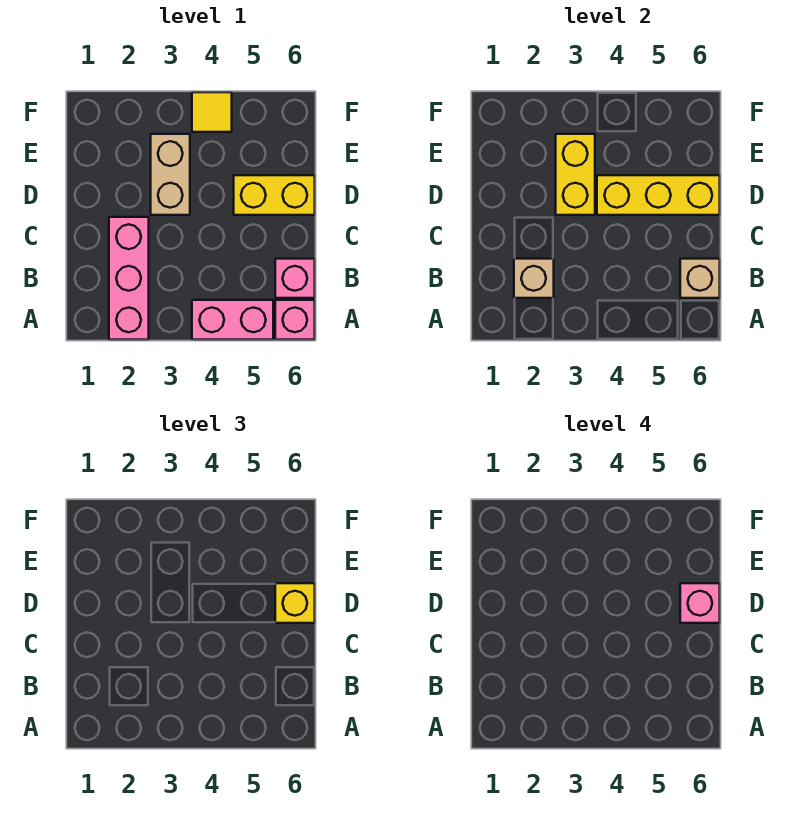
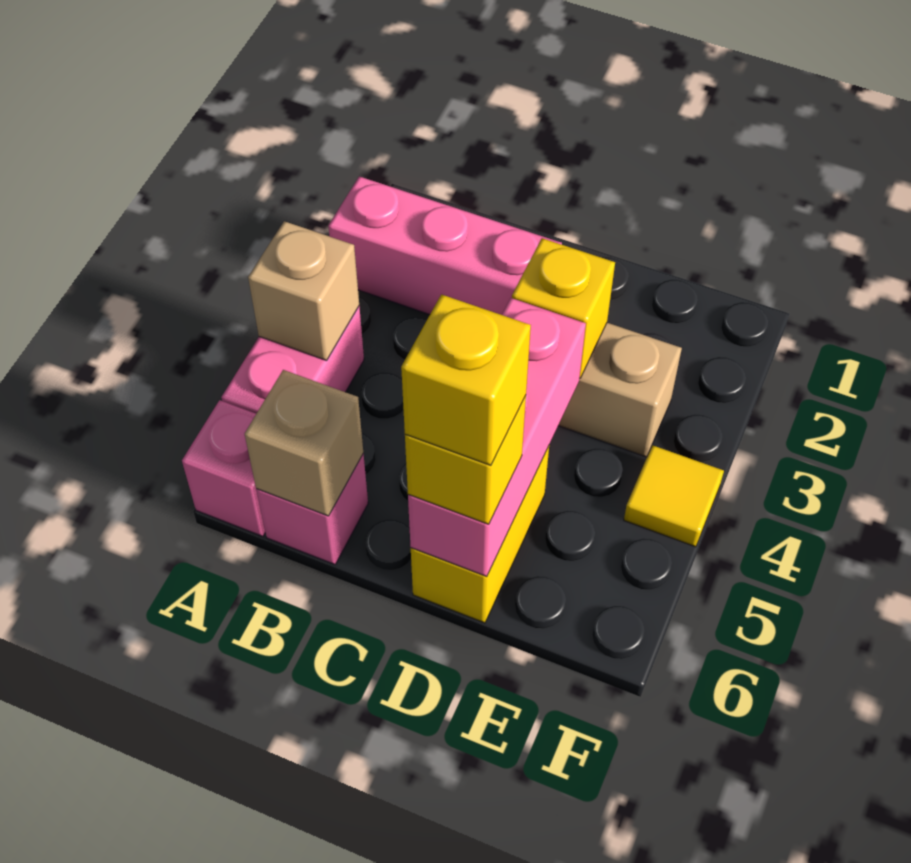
tan 1x1 brick [514,259,554,298] -> tan 1x1 brick moved to [248,221,359,361]
yellow 1x2 brick [556,134,595,215] -> yellow 1x1 brick [512,238,615,378]
yellow 1x3 brick [597,175,720,215] -> pink 1x3 brick [408,298,586,576]
pink 1x1 brick [680,583,720,623] -> yellow 1x1 brick [401,295,531,465]

